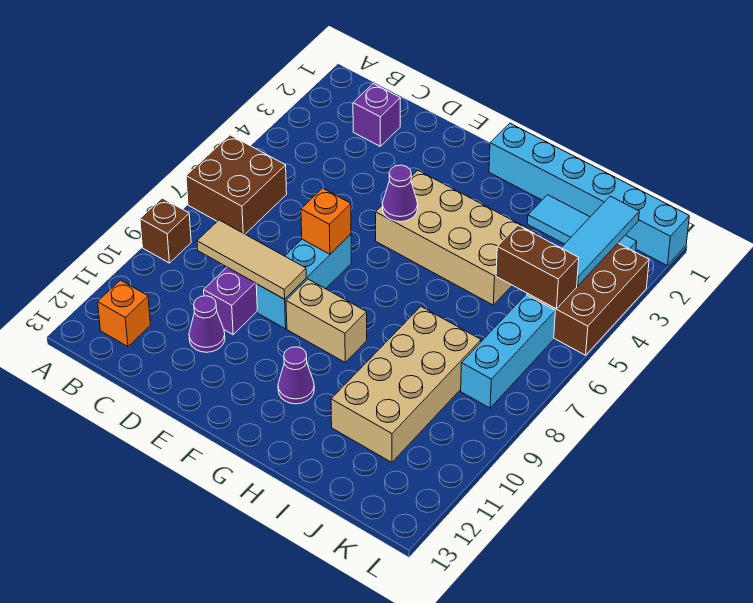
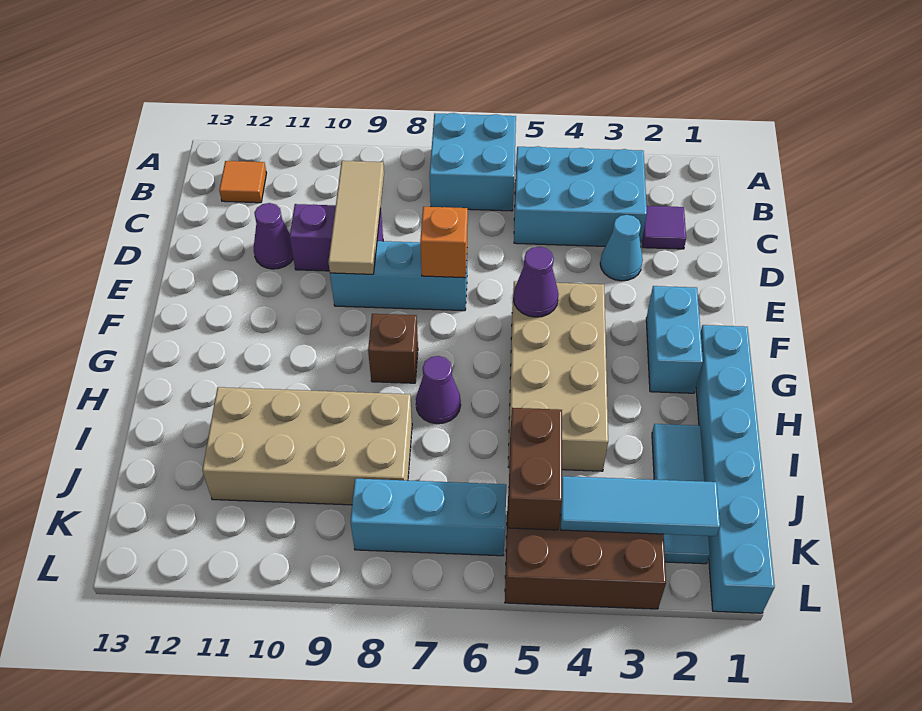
brown 2x2 brick [186,135,287,234] -> cyan 2x2 brick [430,113,516,211]
brown 1x1 brick [140,198,191,263] -> brown 1x1 brick moved to [368,314,418,383]
none -> cyan 2x3 brick [514,146,647,246]
orange 1x1 brick [98,280,150,347] -> orange 1x1 tile [219,161,266,203]
purple 1x1 brick [353,84,400,146] -> purple 1x1 tile [642,206,686,249]
none -> cyan 1x1 cone [600,215,643,281]
none -> cyan 1x2 brick [646,286,703,393]
tan 1x2 brick [286,279,367,362] -> none
purple 1x1 cone [278,347,314,404] -> purple 1x1 cone moved to [416,356,461,424]

